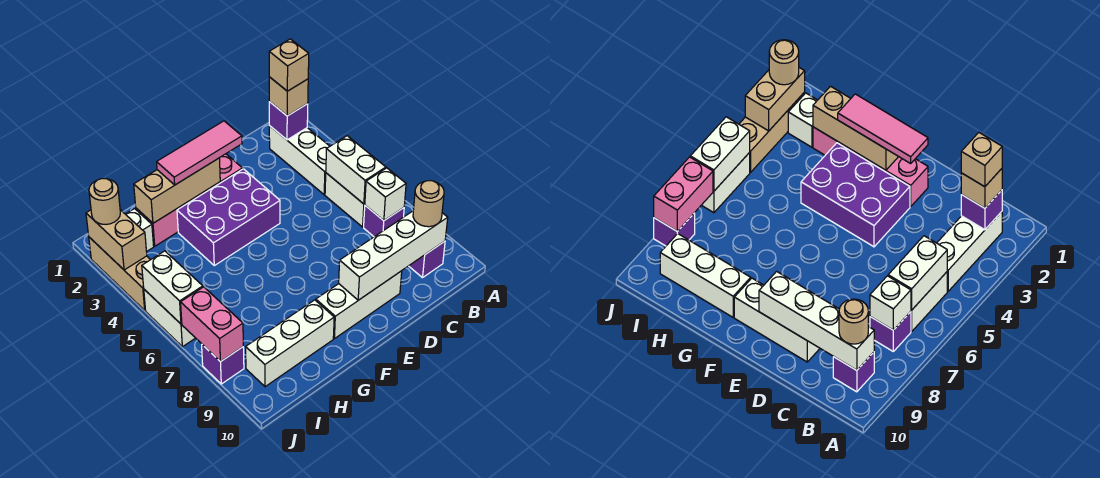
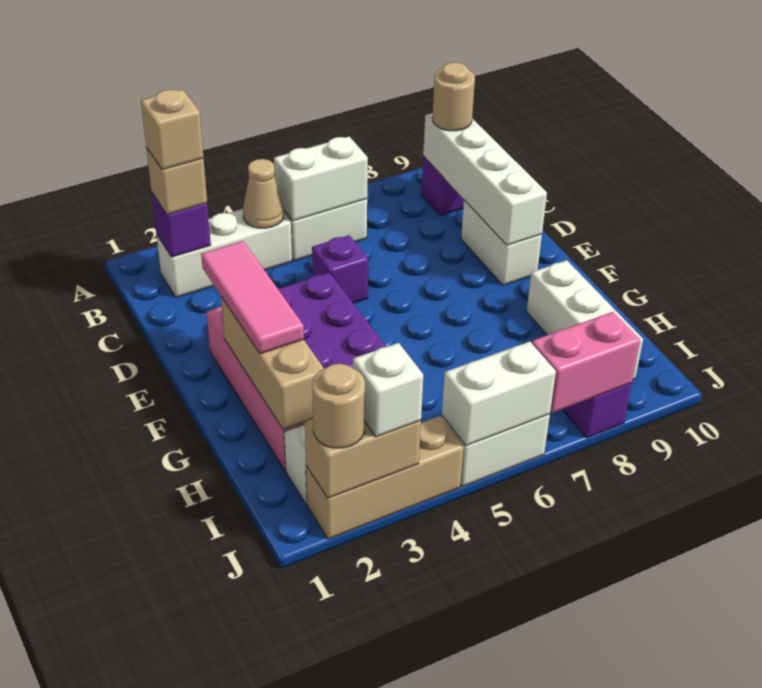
none -> tan 1x1 cone [243,159,284,228]
purple 1x1 brick [364,206,404,237] -> purple 1x1 brick moved to [312,235,368,303]
white 1x1 brick [365,168,406,221] -> white 1x1 brick moved to [353,343,423,437]
white 1x3 brick [316,271,402,339] -> white 1x2 brick [461,200,542,285]

